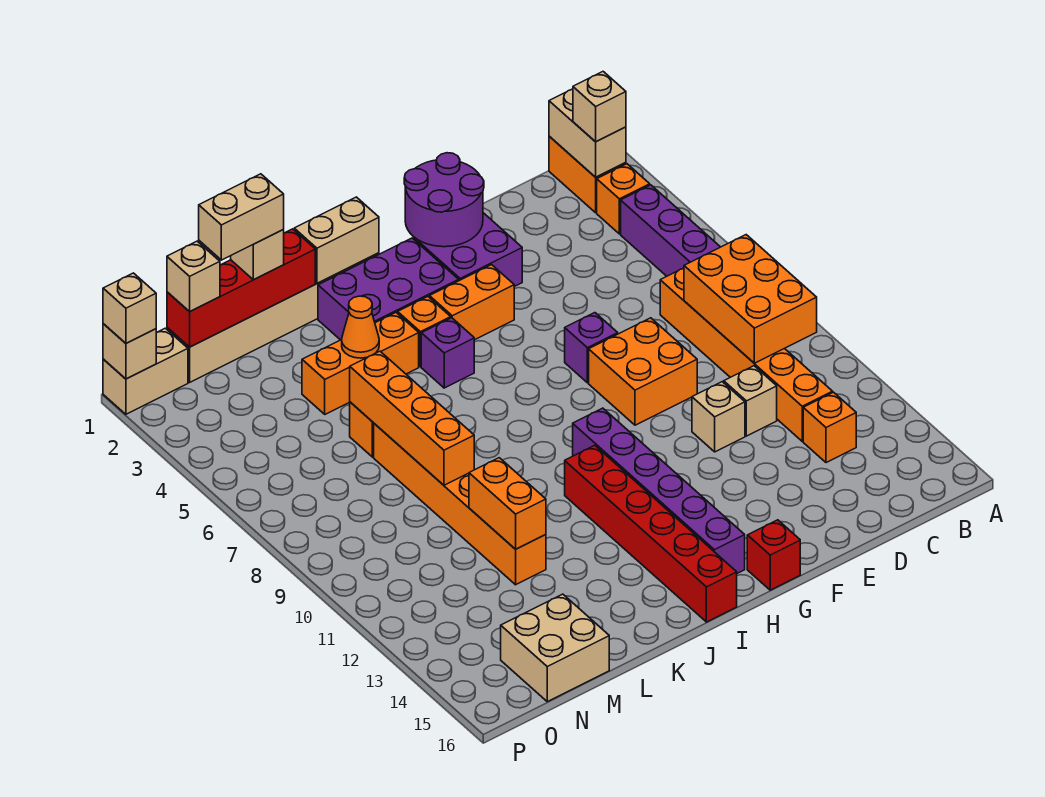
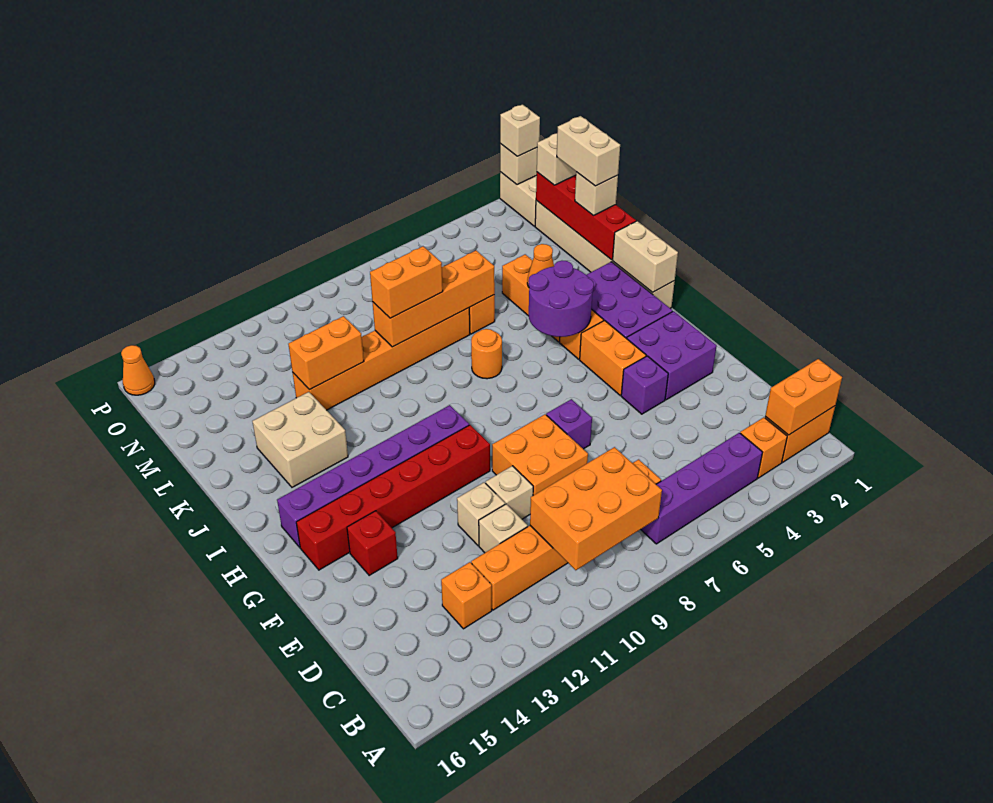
tan 1x2 brick [549,89,626,177] -> orange 1x2 brick [765,359,842,435]
tan 1x1 brick [573,72,626,142] -> tan 1x1 brick moved to [486,466,533,519]
purple 2x2 round brick [404,153,484,247] -> purple 2x2 round brick moved to [528,261,594,337]
red 1x1 brick [747,520,800,590] -> red 1x1 brick moved to [347,511,398,575]
purple 1x1 brick [421,318,474,388] -> purple 1x1 brick moved to [621,356,668,414]
red 1x6 brick [565,445,737,622] -> red 1x6 brick moved to [296,425,490,570]
none -> orange 1x1 round brick [471,329,502,379]
none -> orange 1x2 brick [370,246,443,318]
tan 2x2 brick [501,594,609,702] -> tan 2x2 brick moved to [252,392,348,487]
none -> orange 1x1 cone [121,345,155,395]

